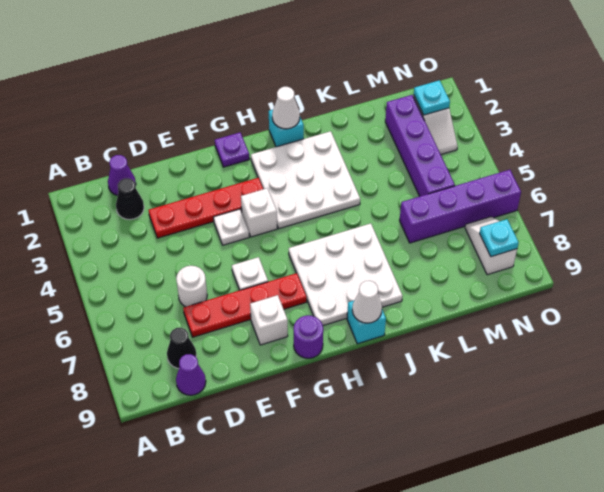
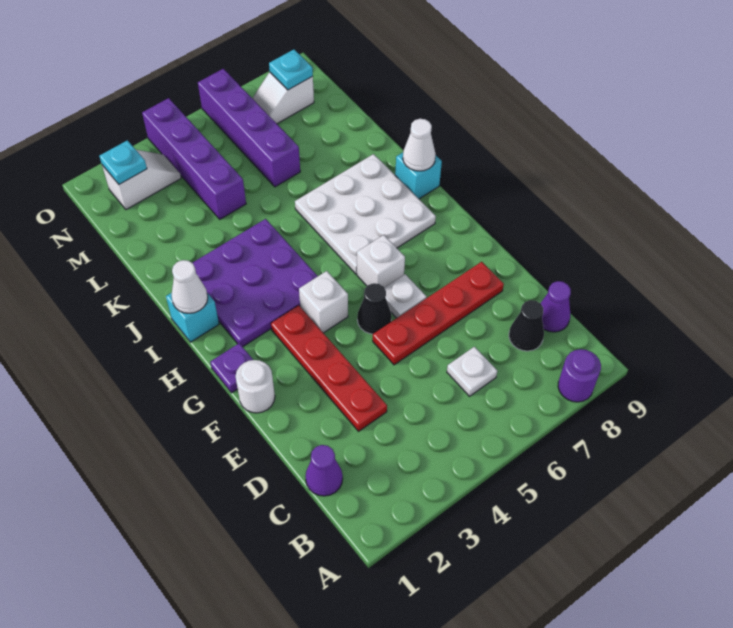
black 1x1 cone [116,178,144,220] -> black 1x1 cone moved to [357,283,392,334]
white 1x1 round brick [176,266,207,307] -> white 1x1 round brick moved to [236,360,275,413]
red 1x4 plate [183,273,307,337] -> red 1x4 plate turned to [373,262,504,365]
white 1x1 plate [214,209,249,245] -> white 1x1 plate moved to [447,347,497,396]
white 1x1 brick [250,295,288,345] -> white 1x1 brick moved to [357,235,405,288]
purple 1x1 round brick [294,315,323,358] -> purple 1x1 round brick moved to [558,349,601,402]
white 3x3 plate [251,131,360,229] -> purple 3x3 plate [193,219,318,347]
purple 1x4 brick [385,95,455,197] -> purple 1x4 brick turned to [142,98,246,219]

